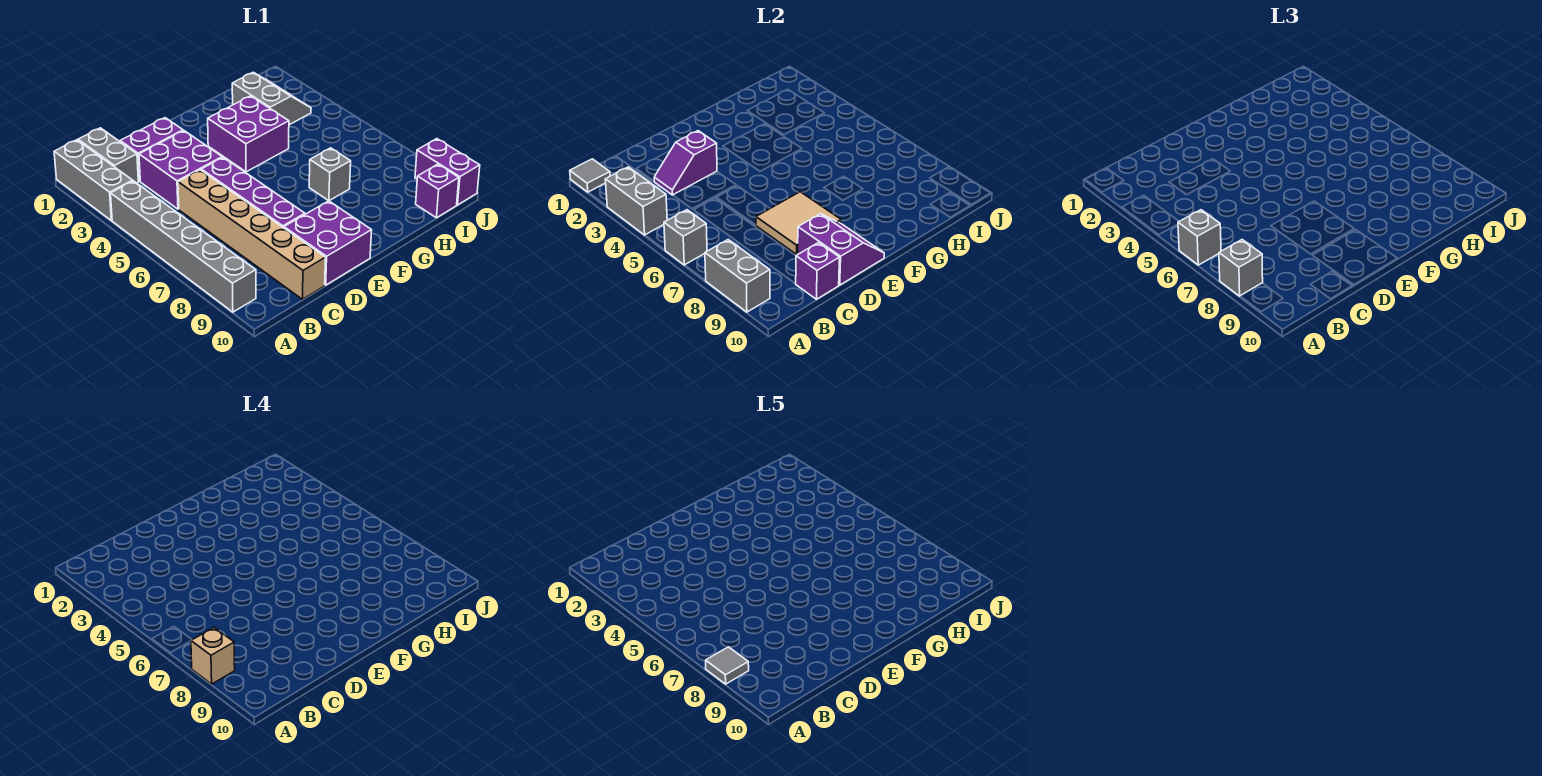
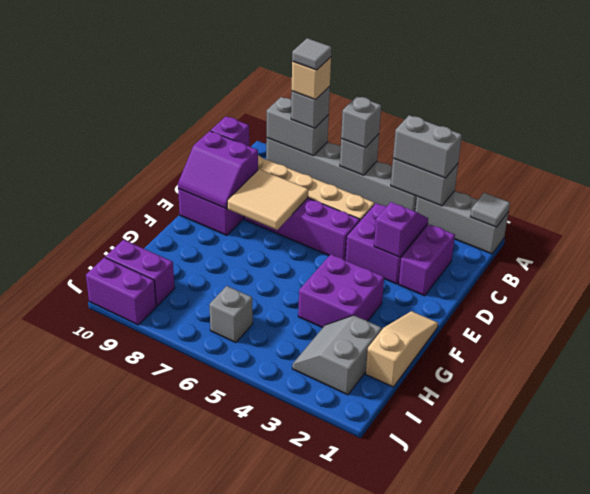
grey 1x2 brick [78,128,138,183] -> grey 1x2 brick moved to [393,115,462,178]
none -> tan 1x3 slope [366,311,438,387]
grey 1x1 brick [309,148,351,201] -> grey 1x1 brick moved to [209,286,253,343]
grey 2x2 slope [232,72,311,125] -> grey 2x2 slope turned to [292,315,382,395]
purple 1x1 brick [416,164,459,218] -> purple 1x2 brick [105,240,175,306]

